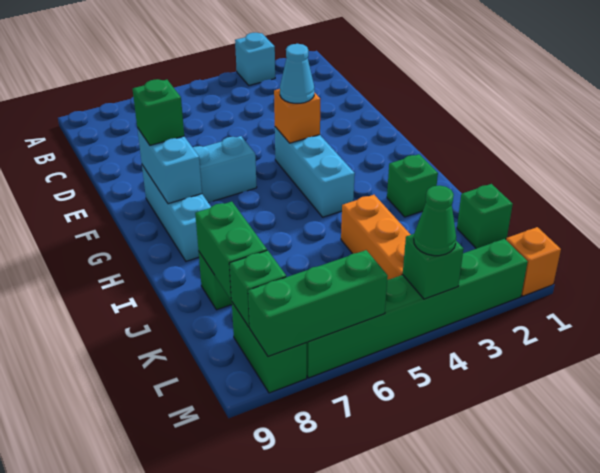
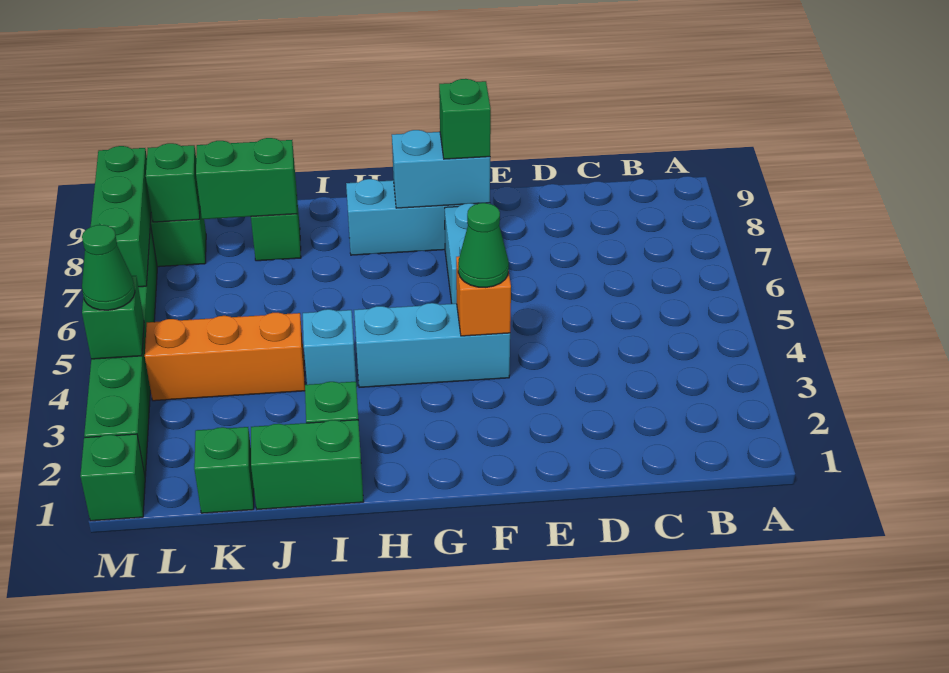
cyan 1x1 brick [235,33,275,85] -> cyan 1x1 brick moved to [303,309,356,385]
cyan 1x1 cone [280,44,314,103] -> green 1x1 cone [458,203,509,287]
none -> green 1x2 brick [251,420,364,509]
orange 1x1 brick [506,227,561,296] -> green 1x1 brick [80,434,145,521]

